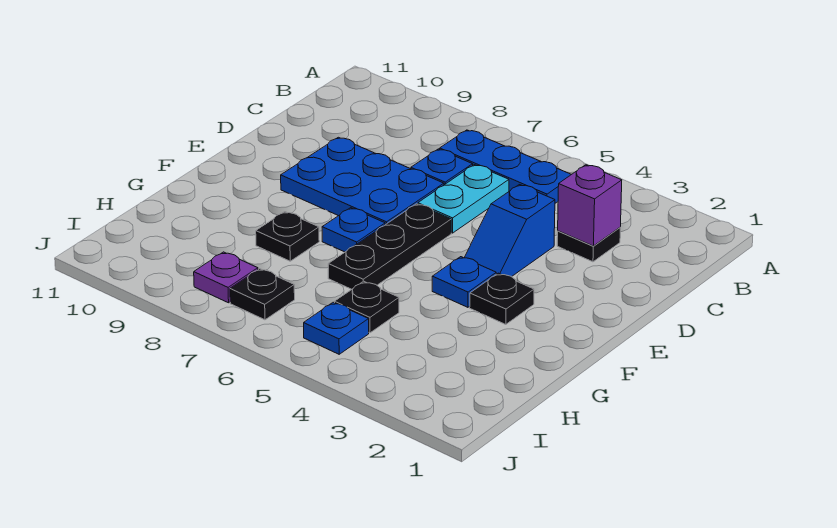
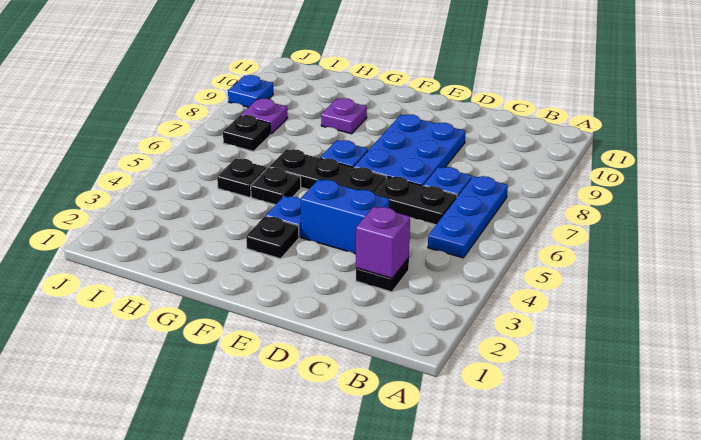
cyan 1x2 plate [418,165,509,233] -> black 1x2 plate [374,176,457,225]
blue 1x2 slope [464,185,555,277] -> blue 1x2 brick [301,179,389,254]
black 1x1 plate [256,212,319,261] -> black 1x1 plate moved to [251,168,301,205]
none -> purple 1x1 plate [321,98,367,134]
blue 1x1 plate [304,302,369,354] -> blue 1x1 plate moved to [228,75,273,107]

